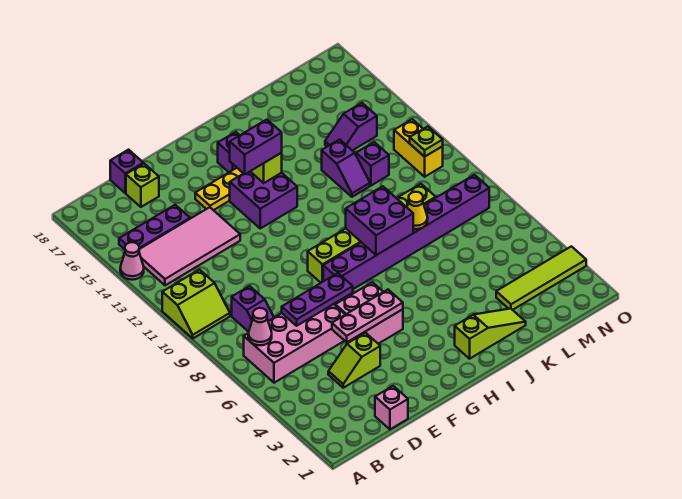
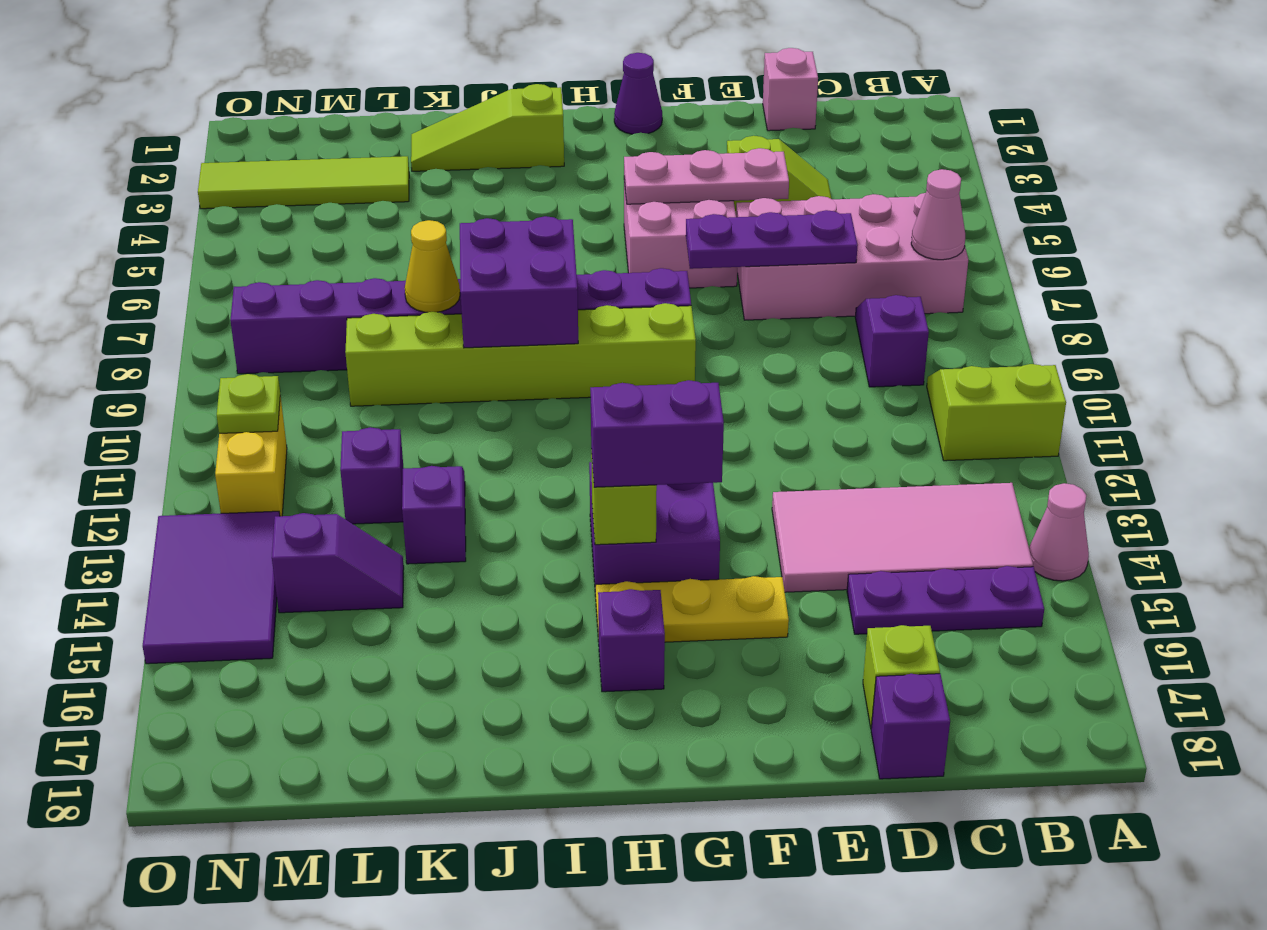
none -> purple 1x1 cone [614,53,662,134]
none -> purple 2x3 tile [143,511,280,664]

